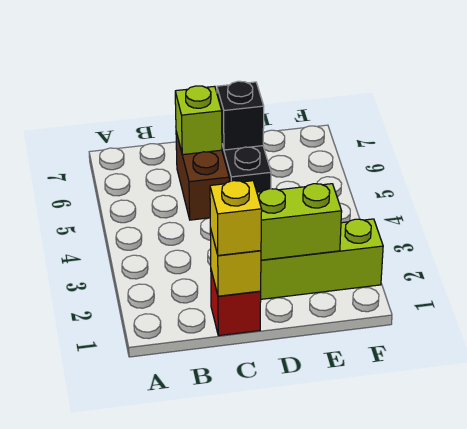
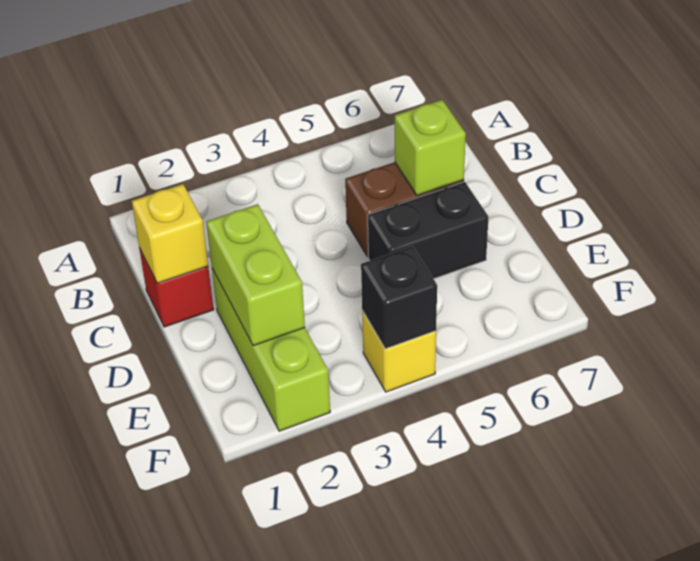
yellow 1x1 brick [210,181,262,255] -> yellow 1x1 brick moved to [362,311,436,392]
black 1x1 brick [217,81,264,150] -> black 1x1 brick moved to [361,246,437,349]

